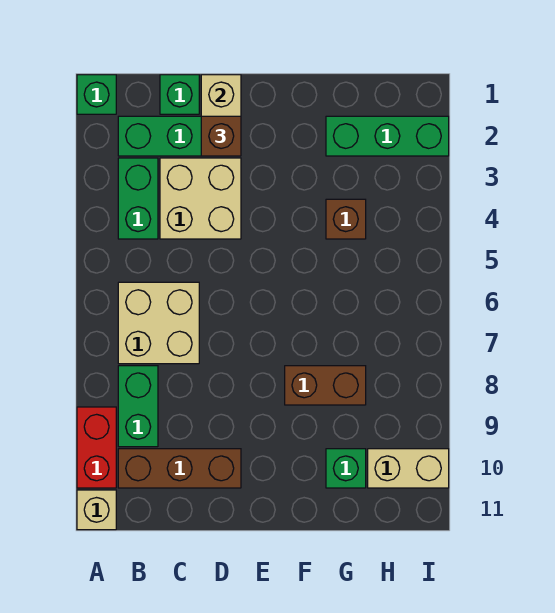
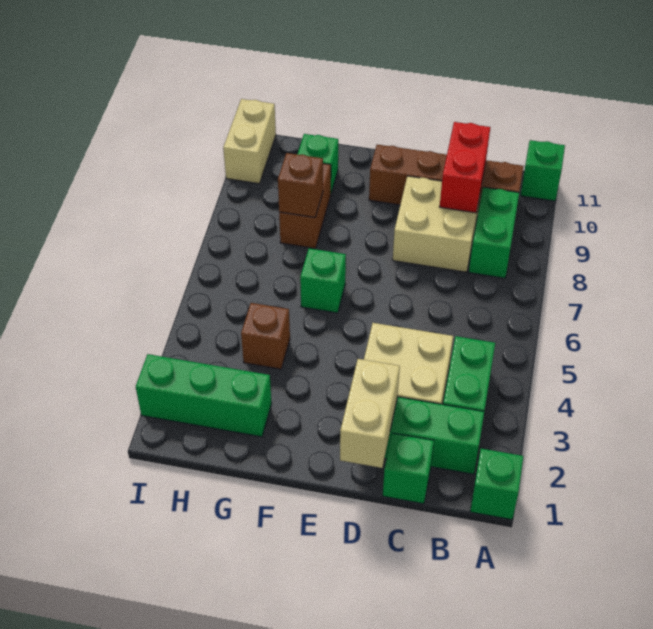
red 1x2 brick [77,407,116,488] -> red 1x2 brick moved to [440,122,490,213]
tan 1x1 brick [77,490,116,530] -> green 1x1 brick [520,140,565,201]
tan 2x2 brick [118,282,199,364] -> tan 2x2 brick moved to [393,176,481,272]
brown 1x3 brick [118,449,241,488] -> brown 1x4 brick [369,145,524,216]
brown 1x1 brick [201,116,241,156] -> brown 1x1 brick moved to [278,153,323,217]
none -> green 1x1 brick [300,248,346,313]
brown 1x2 brick [285,366,366,405] -> brown 1x2 brick turned to [279,164,331,249]
tan 1x2 brick [368,449,449,488] -> tan 1x2 brick turned to [223,99,276,184]

